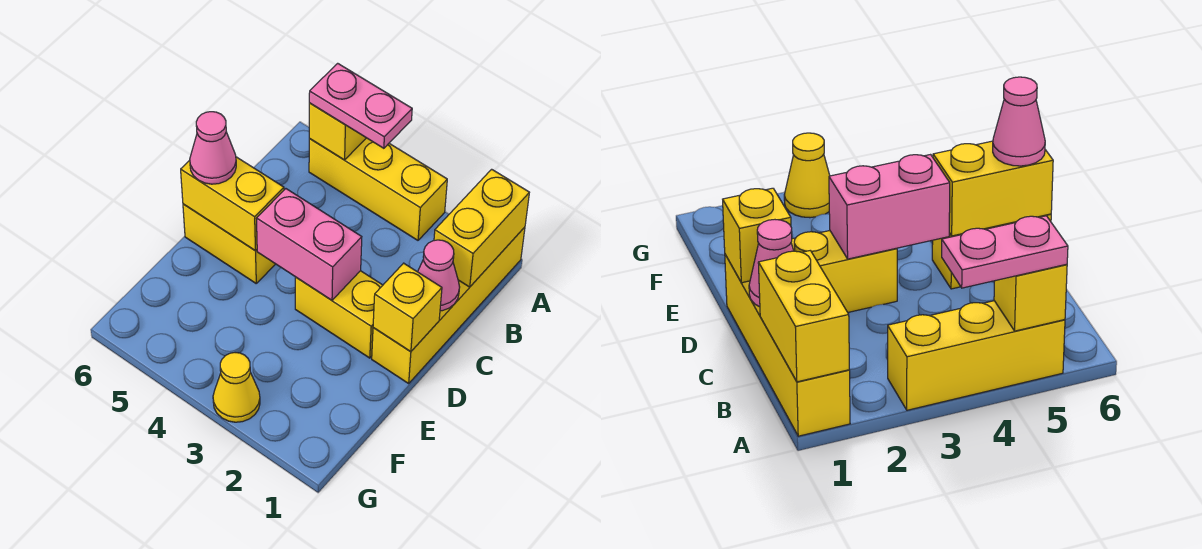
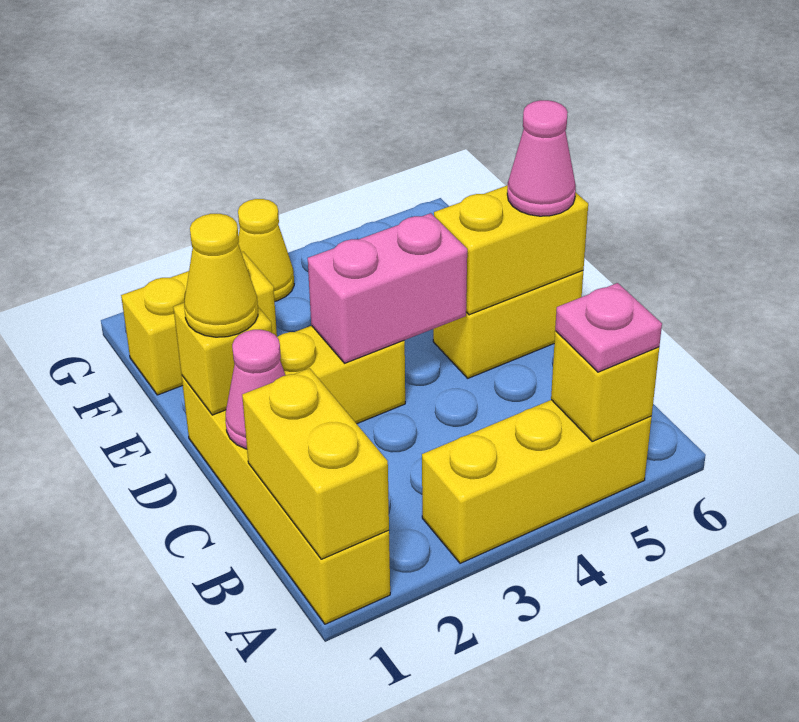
pink 1x2 plate [309,63,412,148] -> pink 1x1 plate [555,283,662,372]
none -> yellow 1x1 cone [184,214,258,337]
none -> yellow 1x2 brick [121,252,277,395]

